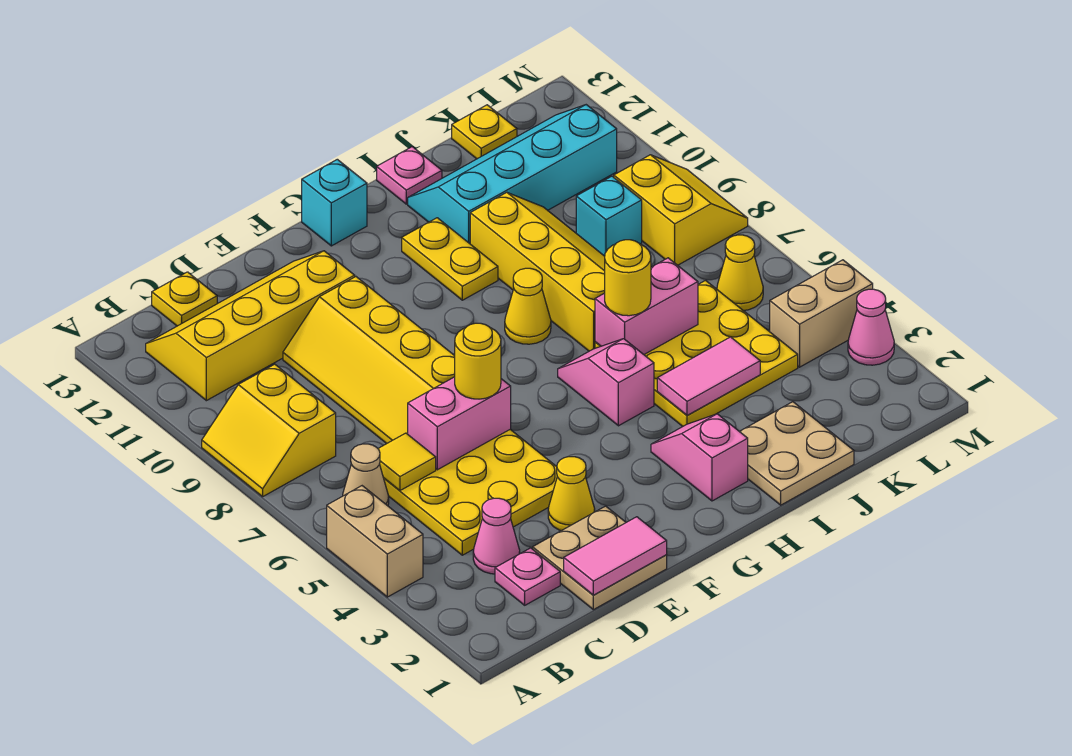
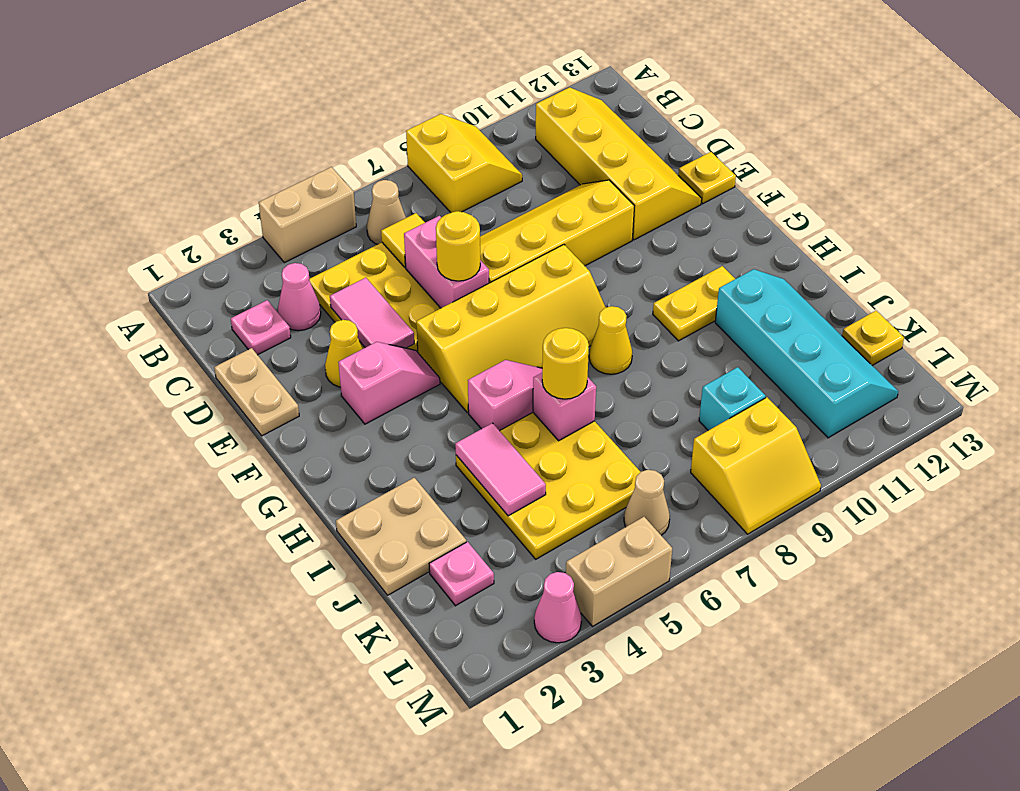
yellow 2x2 slope [202,364,336,497] -> yellow 2x2 slope turned to [406,114,522,213]
yellow 1x1 plate [152,272,217,326] -> yellow 1x1 plate moved to [678,152,736,204]
tan 2x2 plate [533,506,667,610] -> tan 1x2 plate [214,348,299,436]
pink 1x2 tile [564,517,667,595] -> pink 1x2 tile moved to [330,278,414,348]
cyan 1x1 brick [302,159,367,246] -> none
pink 1x2 slope [651,414,748,501] -> pink 1x2 slope moved to [338,342,440,424]
pink 1x2 brick [595,258,698,354] -> pink 1x1 brick [533,373,596,441]
yellow 2x4 slope [470,192,605,351] -> yellow 2x4 slope moved to [416,245,606,413]
pink 1x1 plate [377,147,442,204] -> pink 1x1 plate moved to [429,542,494,606]
tan 1x2 brick [770,260,873,367] -> tan 1x2 brick turned to [566,517,672,627]
yellow 1x1 cone [717,235,763,311] -> tan 1x1 cone [624,470,670,535]

